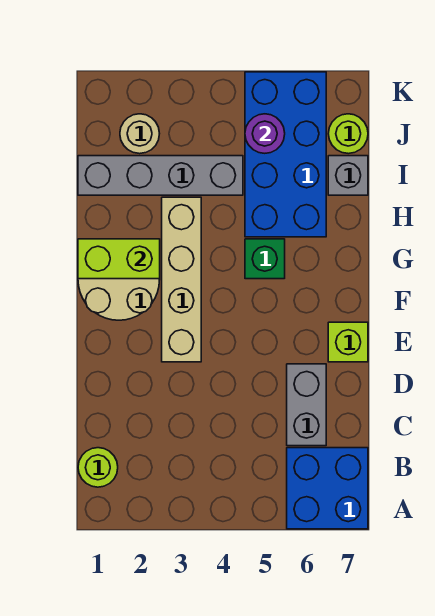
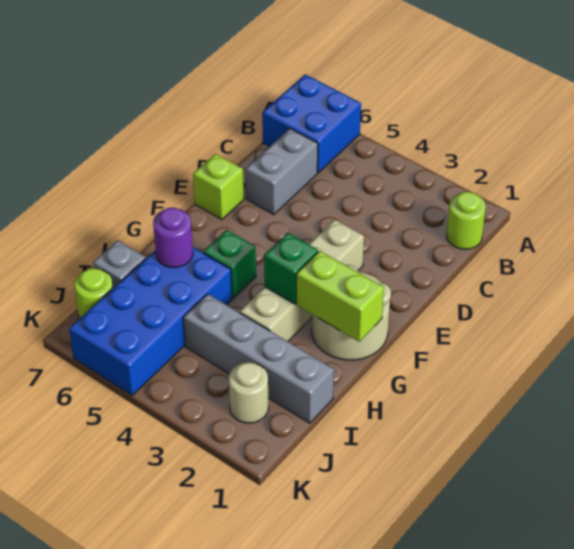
none -> green 1x1 brick [264,233,318,304]
purple 1x1 round brick [245,114,285,153] -> purple 1x1 round brick moved to [153,208,193,268]

